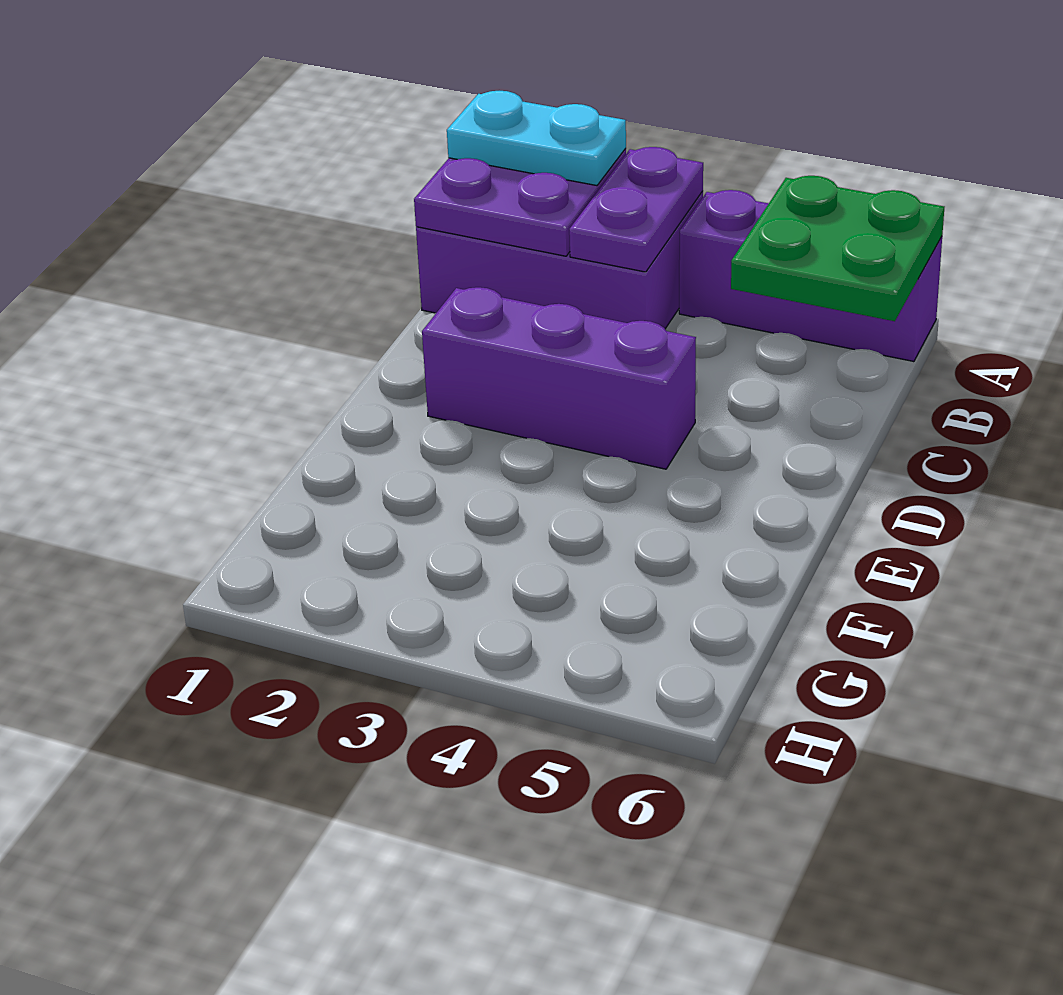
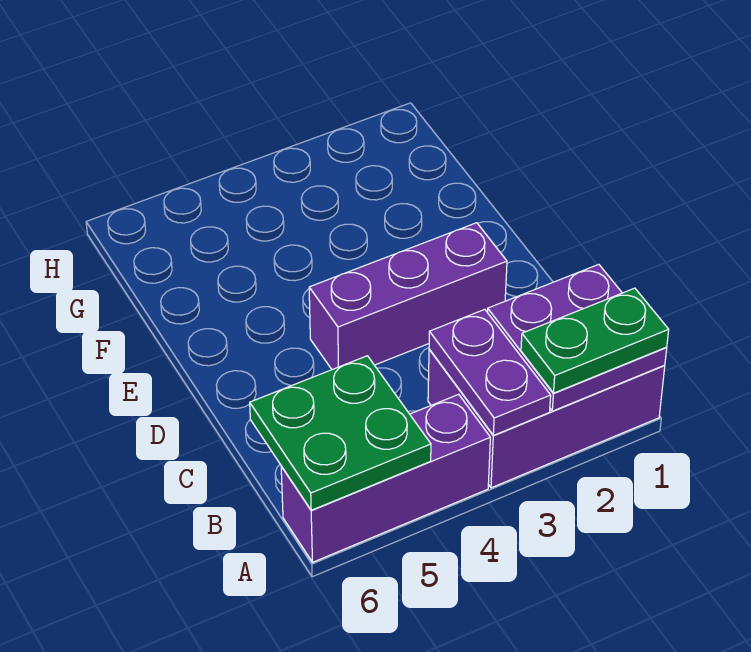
cyan 1x2 plate [447,91,626,186] -> green 1x2 plate [521,288,669,393]

